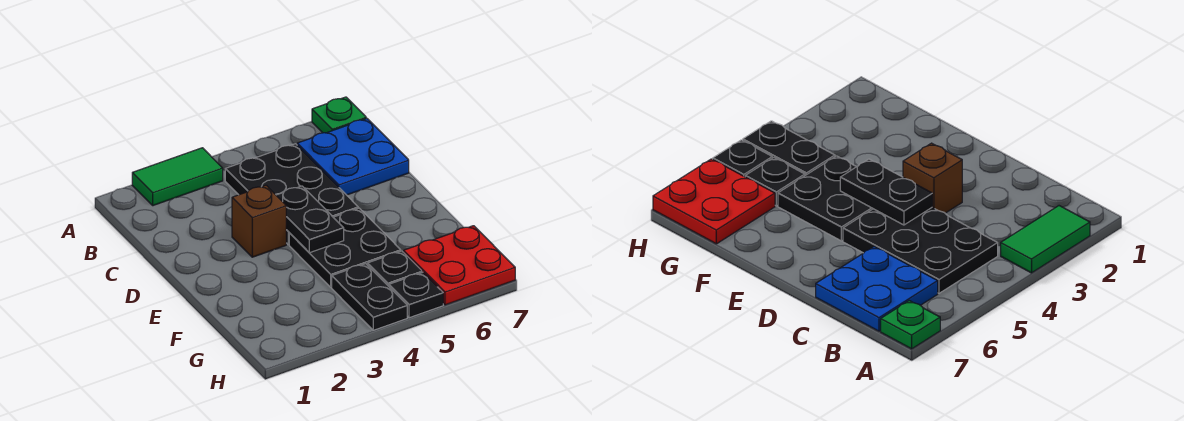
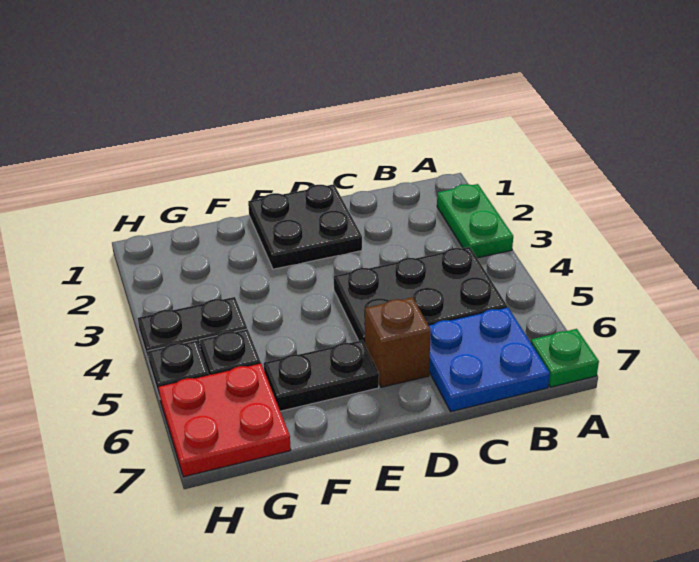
green 1x2 tile [132,148,223,206] -> green 1x2 plate [437,184,513,258]
brown 1x1 brick [232,185,286,257] -> brown 1x1 brick moved to [365,297,431,387]
black 1x2 plate [276,186,344,253] -> black 1x2 plate moved to [264,340,379,411]
black 2x2 plate [289,208,401,287] -> black 2x2 plate moved to [248,184,362,269]

